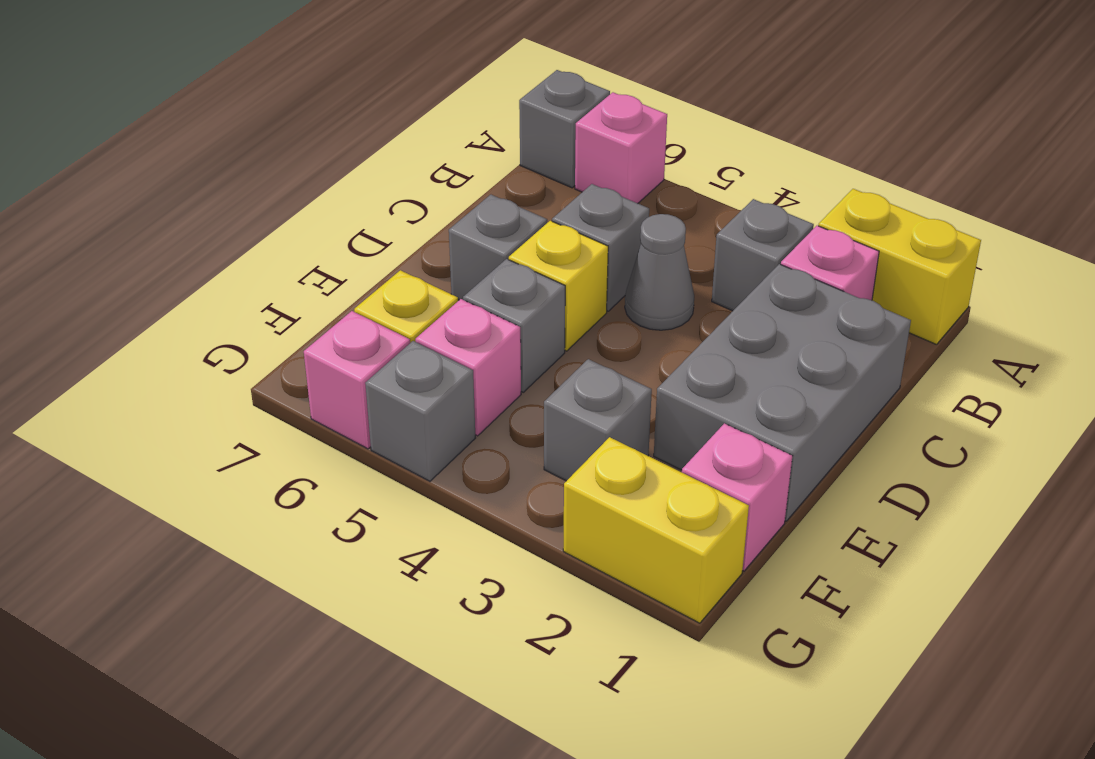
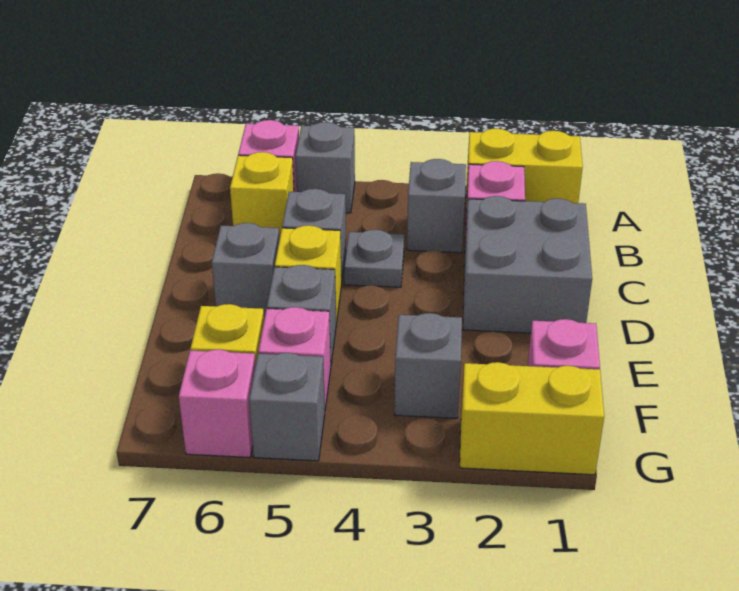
grey 1x1 brick [519,70,610,188] -> grey 1x1 brick moved to [296,122,355,213]
none -> yellow 1x1 brick [230,152,294,239]
grey 2x3 brick [654,264,911,521] -> grey 2x2 brick [463,196,592,333]
grey 1x1 cone [625,214,694,330] -> grey 1x1 plate [344,230,404,287]

